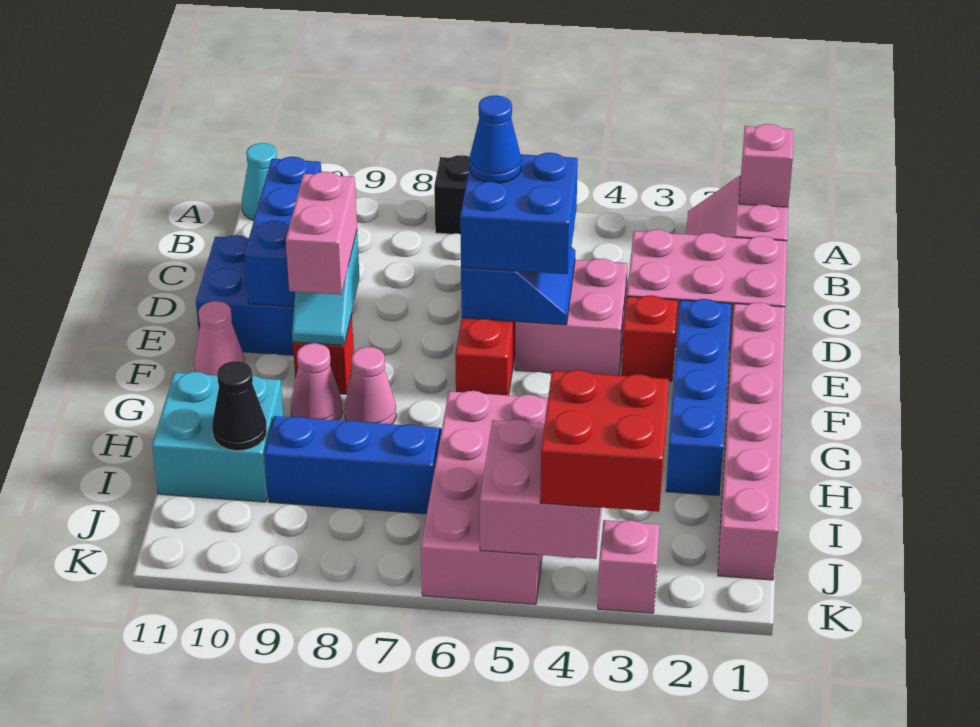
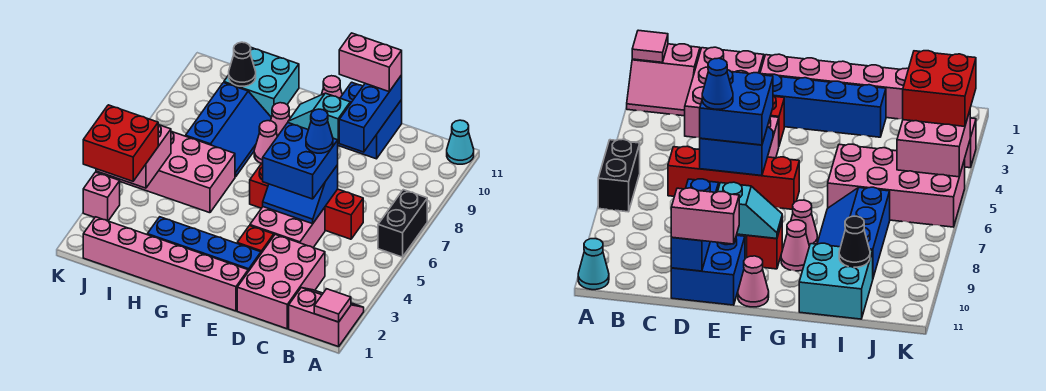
pink 1x1 brick [739,124,794,207] -> pink 1x1 tile [314,289,351,322]
blue 1x3 brick [244,157,321,307] -> blue 1x3 brick turned to [339,75,402,152]
pink 1x2 brick [286,172,357,295] -> pink 1x2 brick moved to [339,33,402,91]

